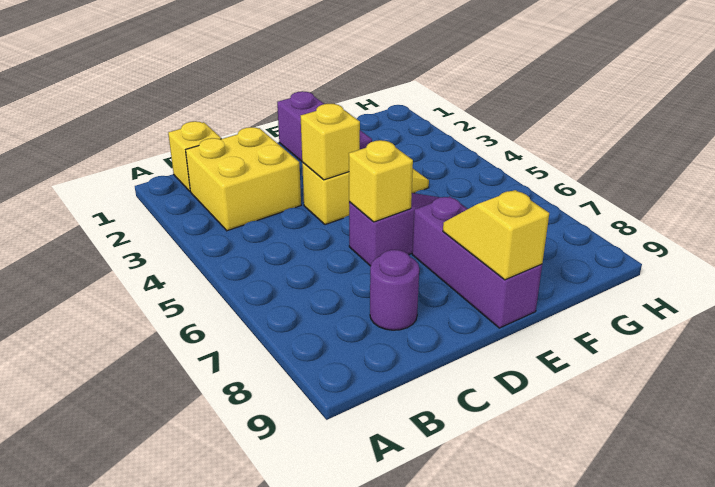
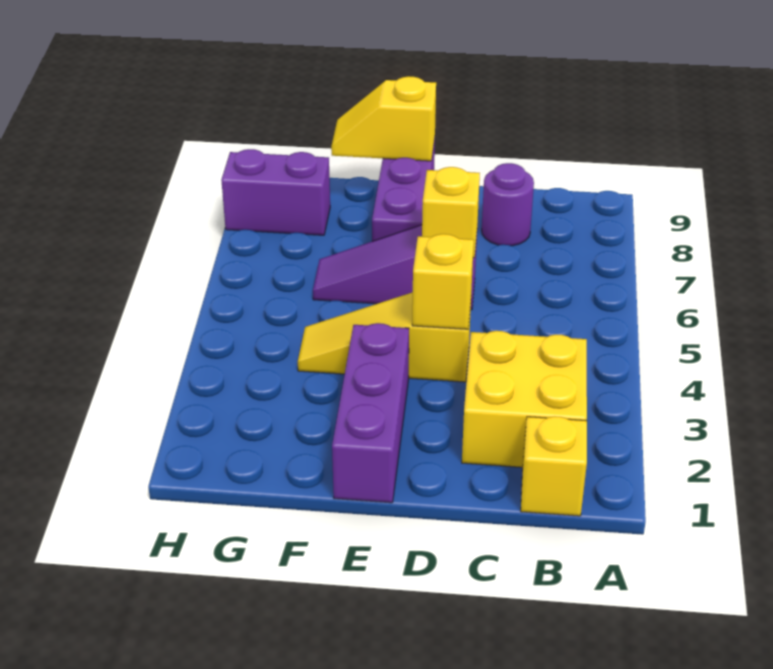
yellow 1x2 slope [443,190,549,280] -> yellow 1x2 slope turned to [331,76,436,161]
none -> purple 1x2 brick [221,149,330,235]

